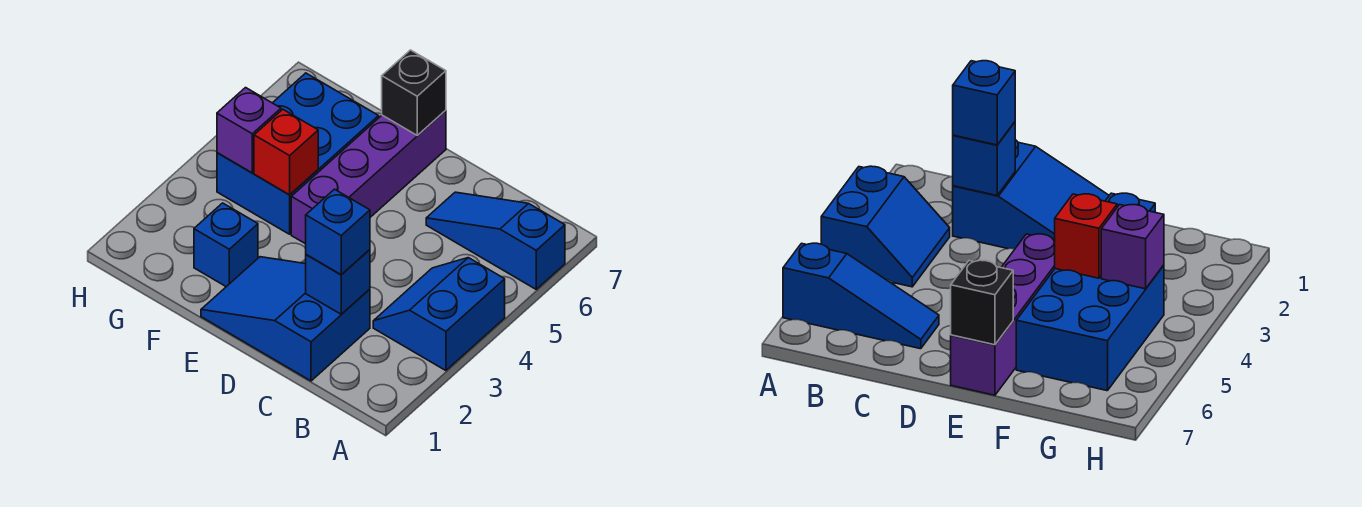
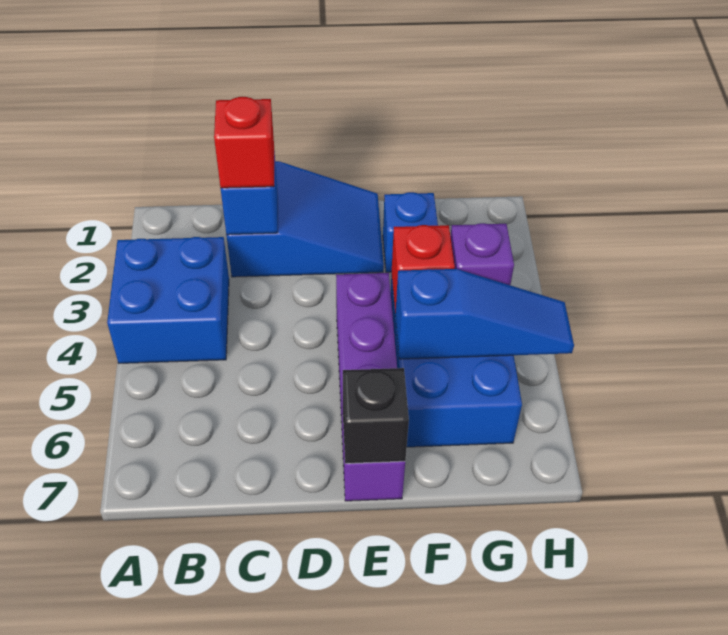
blue 2x2 slope [373,258,505,371] -> blue 2x2 brick [107,237,229,363]
blue 1x3 slope [426,192,565,289] -> blue 1x3 slope moved to [395,269,574,359]
blue 1x1 brick [306,189,370,275] -> red 1x1 brick [214,97,274,188]

